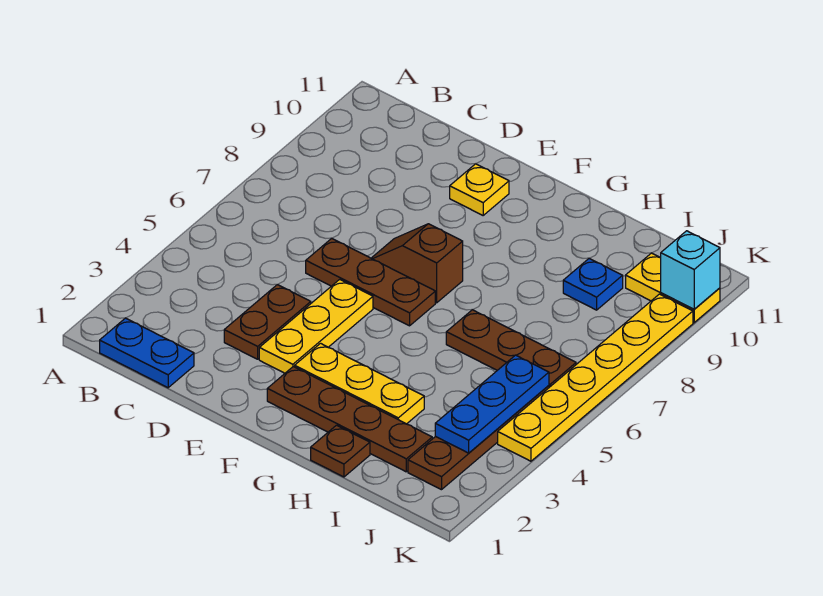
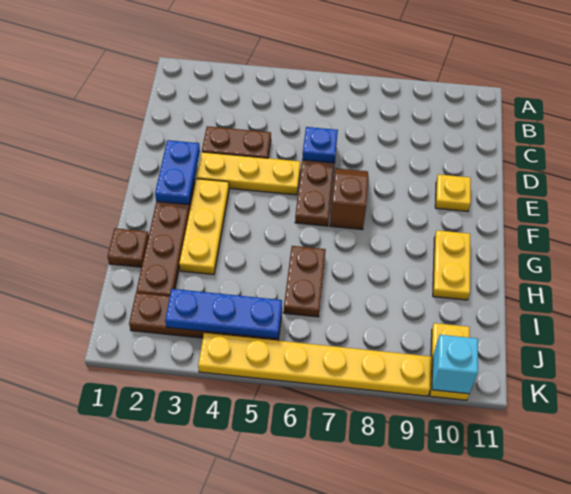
blue 1x2 plate [100,318,194,388] -> blue 1x2 plate moved to [155,140,200,205]
none -> yellow 1x2 plate [433,230,470,300]
brown 1x3 plate [446,310,576,387] -> brown 1x2 plate [284,246,326,317]
blue 1x1 plate [563,259,623,310] -> blue 1x1 plate moved to [302,127,338,163]

